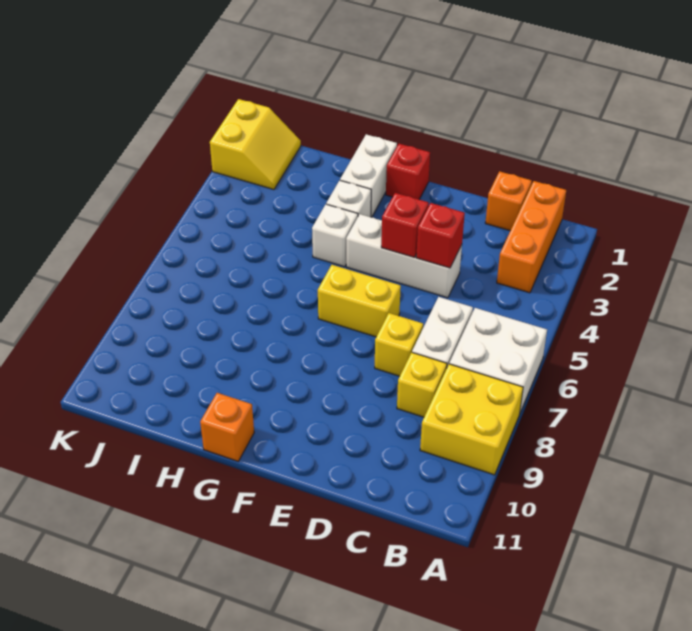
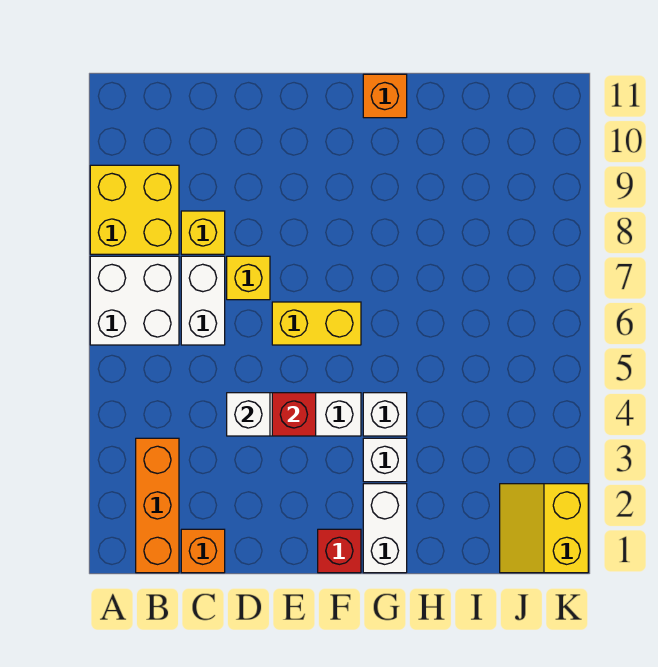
red 1x1 brick [416,203,465,268] -> white 1x1 brick [227,393,270,436]

